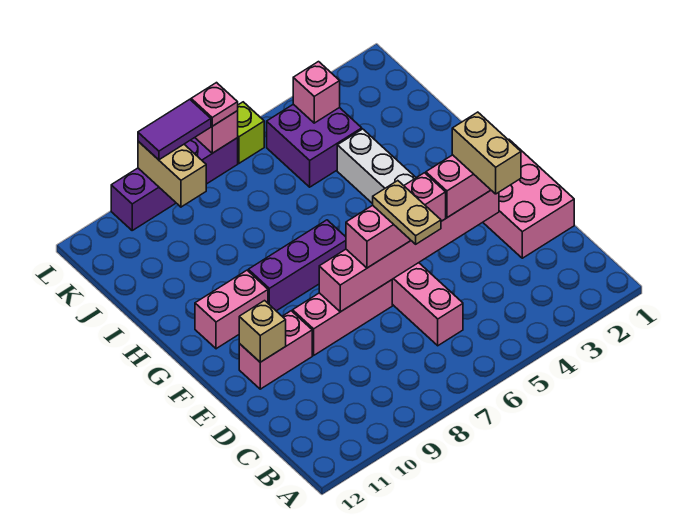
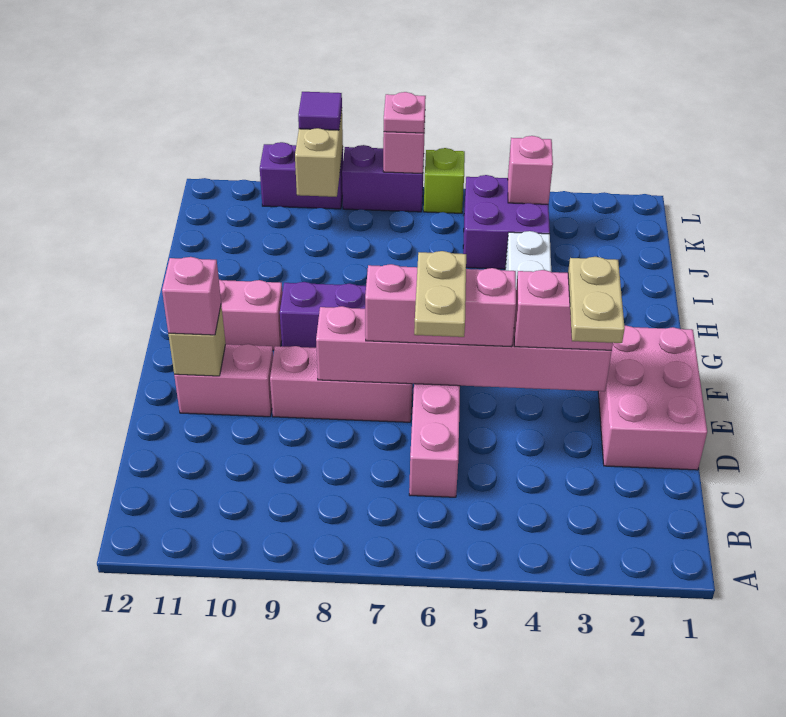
tan 1x2 brick [452,112,521,194] -> tan 1x2 plate [568,257,625,343]
none -> pink 1x1 brick [162,257,221,335]
purple 1x2 tile [138,99,211,160] -> purple 1x1 tile [298,92,342,130]

